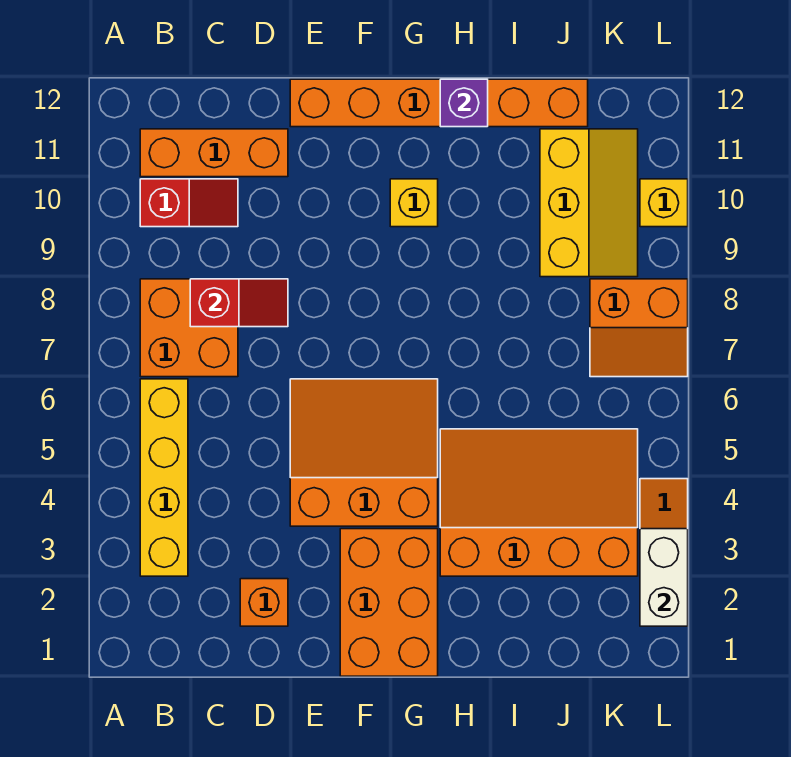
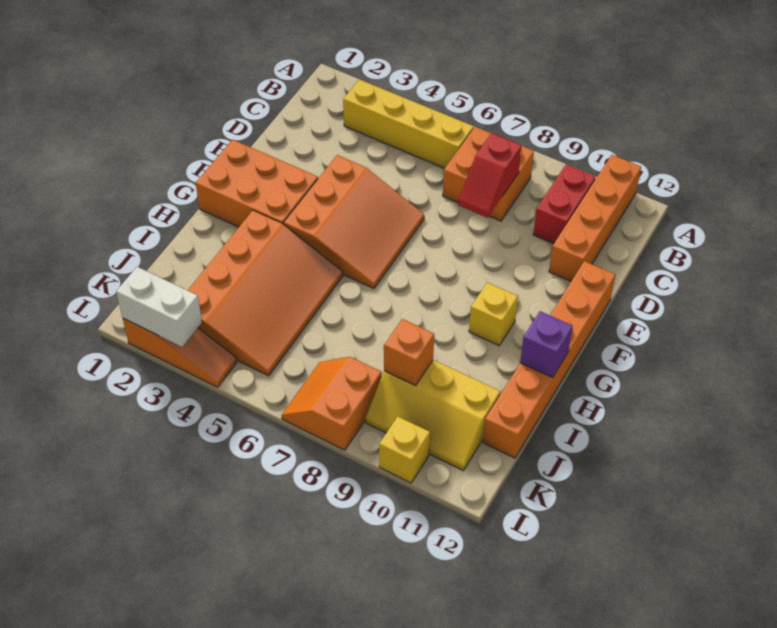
red 1x2 slope [140,179,238,227] -> red 1x2 brick [533,164,596,244]
orange 1x3 brick [140,129,288,177] -> orange 1x4 brick [549,155,641,281]
orange 1x1 brick [240,579,288,626] -> orange 1x1 brick moved to [384,319,434,385]

